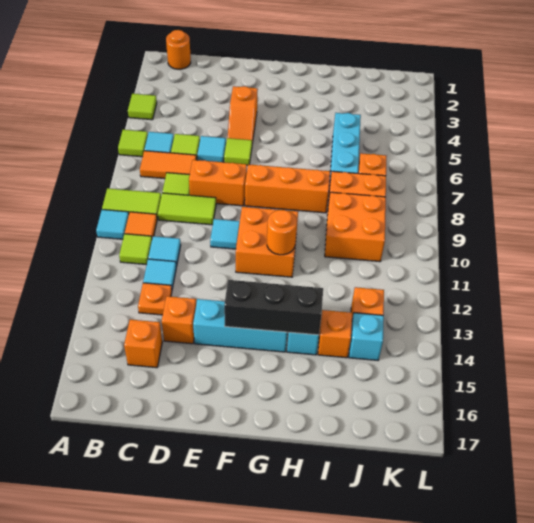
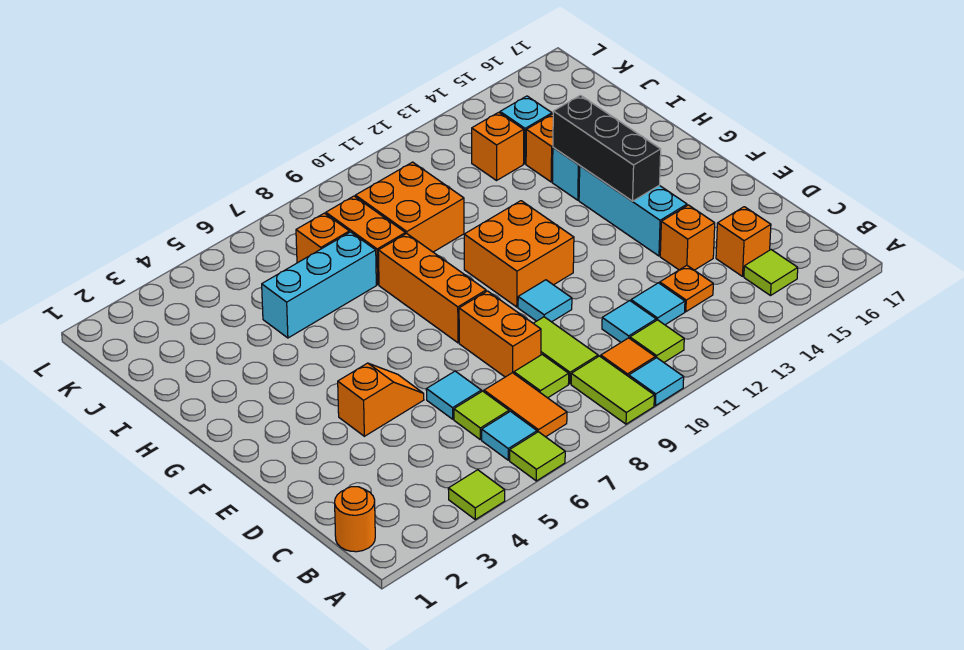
lime 1x1 tile [224,138,252,165] -> lime 1x1 tile moved to [744,250,798,296]
orange 1x1 round brick [267,210,297,255] -> none

